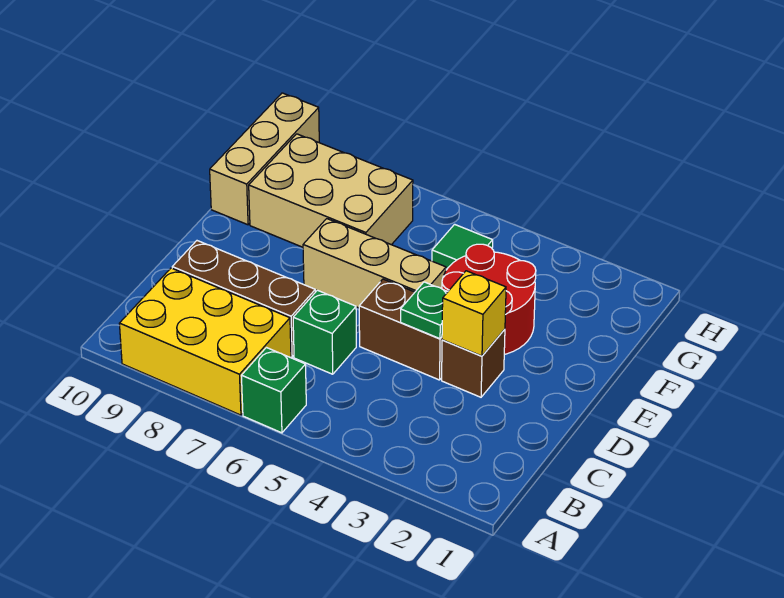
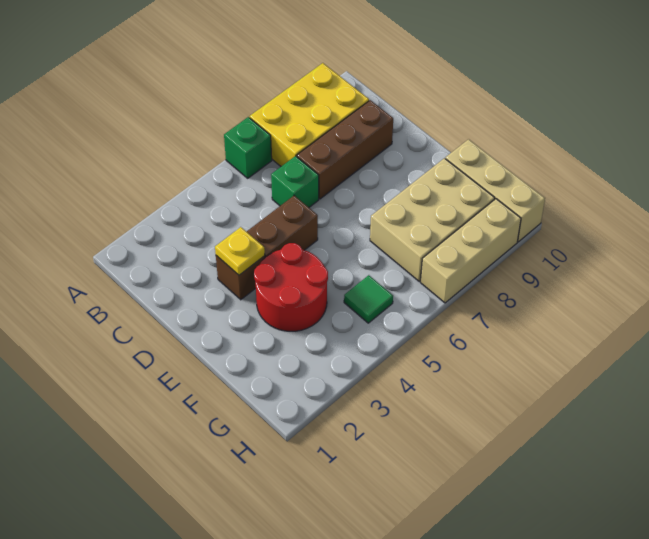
yellow 1x1 brick [442,271,506,356] -> yellow 1x1 plate [215,227,265,275]
green 1x1 plate [401,282,448,339] -> none
tan 1x3 brick [303,219,446,308] -> tan 1x3 brick moved to [420,199,521,303]

